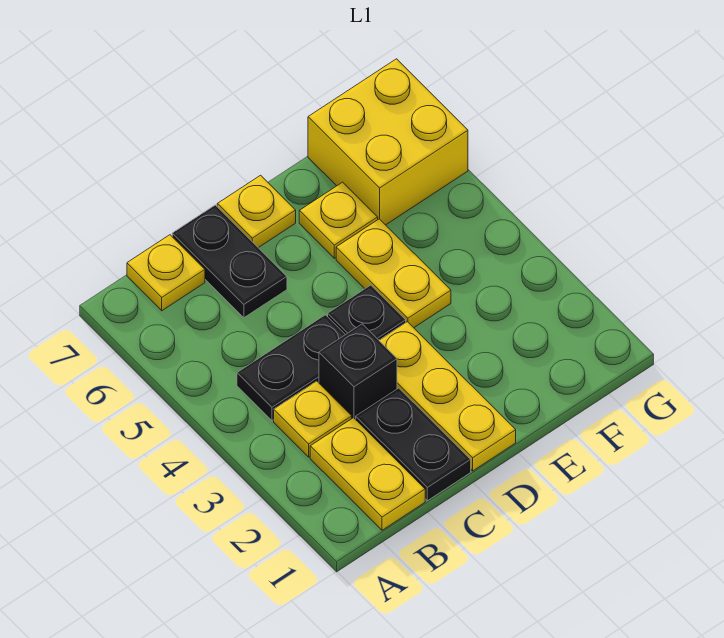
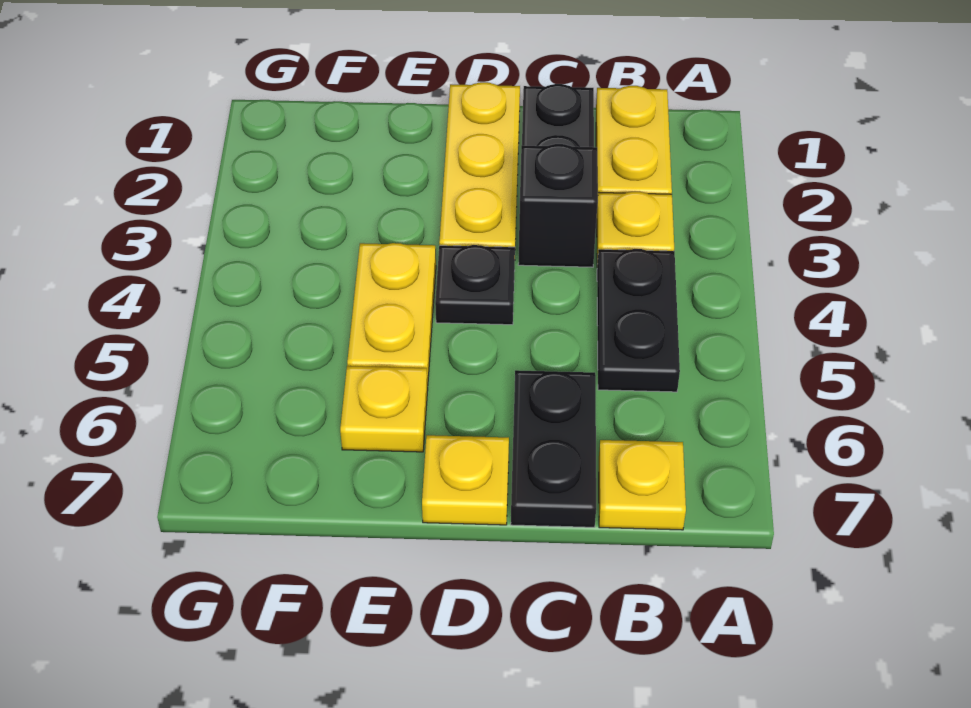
black 1x2 plate [237,315,345,420] -> black 1x2 plate turned to [597,249,680,392]
yellow 2x2 brick [308,59,468,225] -> none

